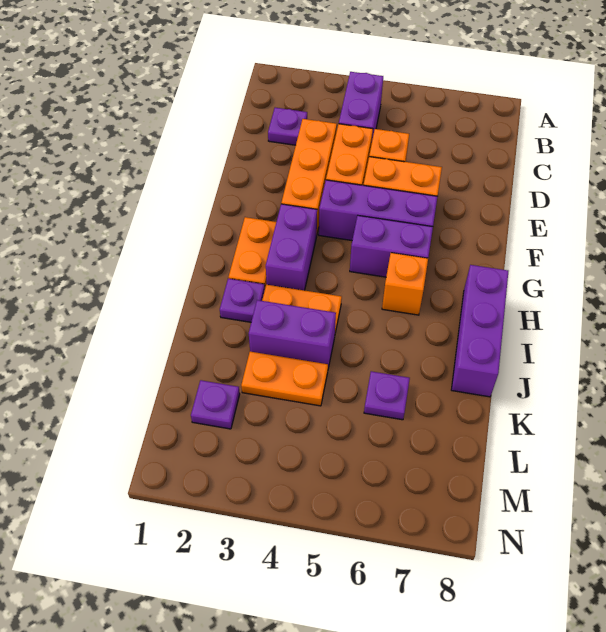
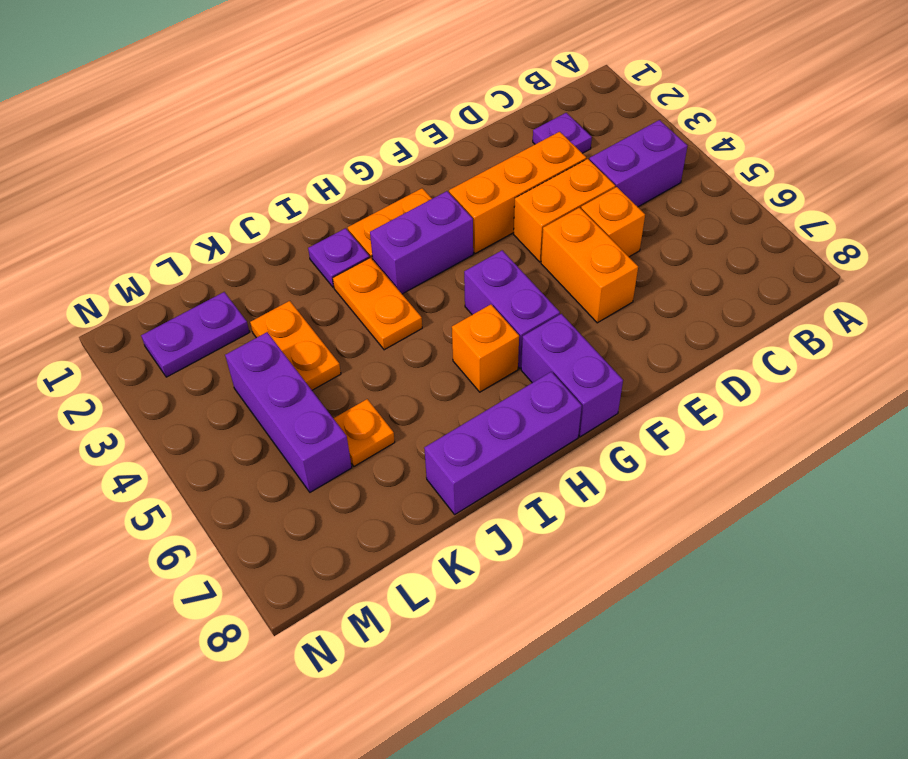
purple 1x3 brick [319,180,438,240] -> purple 1x3 brick moved to [225,332,352,492]
purple 1x2 brick [249,300,336,368] -> purple 1x2 brick moved to [521,314,623,437]
purple 1x1 plate [364,371,410,420] -> orange 1x1 plate [333,399,395,466]
purple 1x1 plate [191,380,240,429] -> purple 1x2 plate [141,292,249,377]

